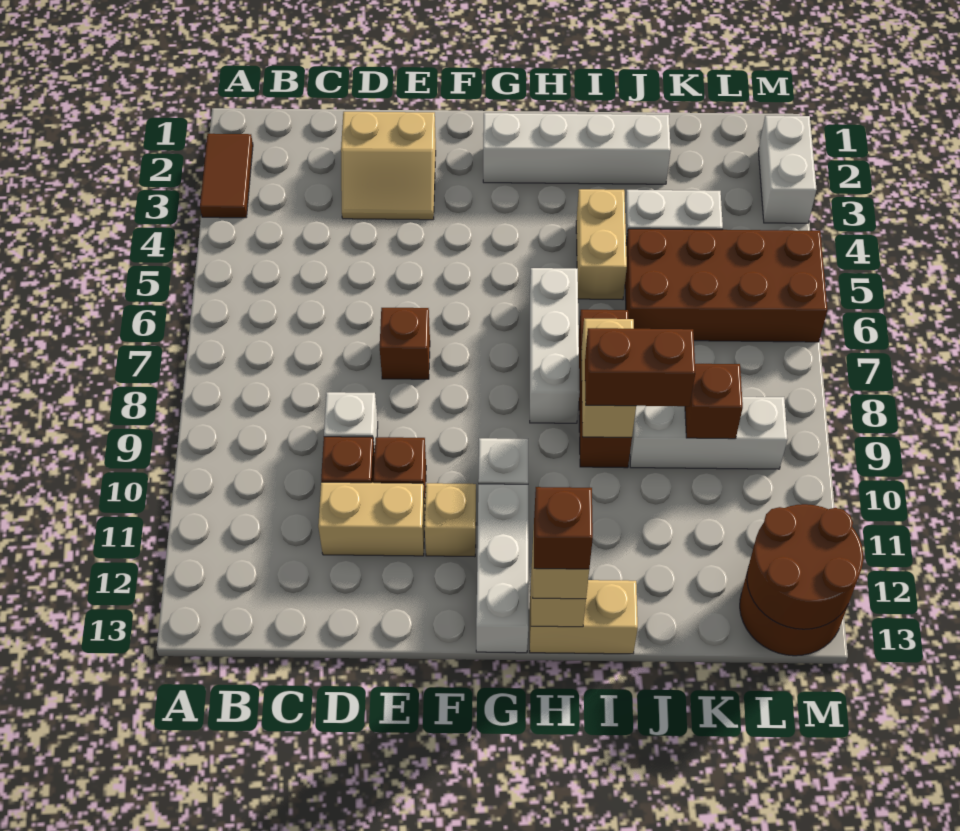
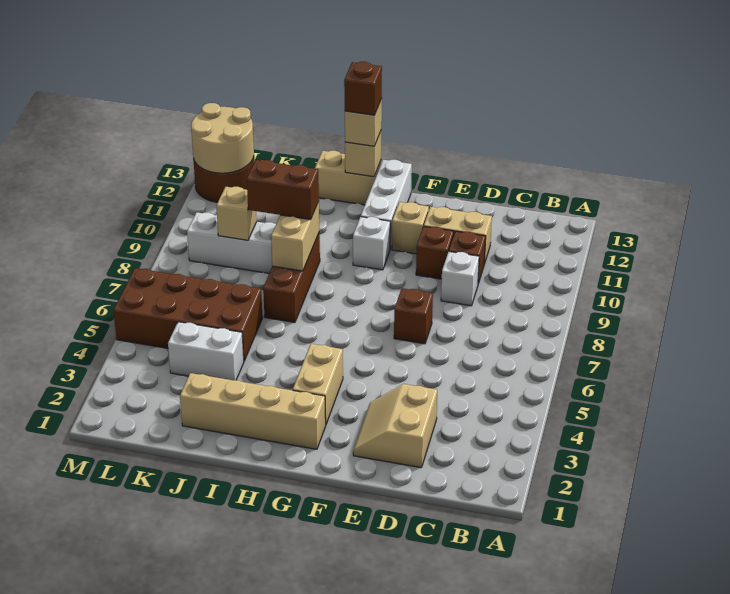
brown 1x2 tile [200,134,253,218] -> none
tan 2x2 slope [341,112,436,220] -> tan 2x2 slope turned to [353,384,437,468]
white 1x4 brick [483,113,671,184] -> tan 1x4 brick [180,373,326,449]
white 1x3 brick [530,268,580,423] -> none
tan 1x2 brick [576,189,627,300] -> tan 1x2 brick moved to [293,344,343,424]
brown 1x1 brick [685,364,743,439] -> tan 1x1 brick [216,187,257,240]
brown 2x2 round brick [747,504,863,629] -> tan 2x2 round brick [191,103,254,173]
white 1x2 brick [758,116,817,223] -> none

